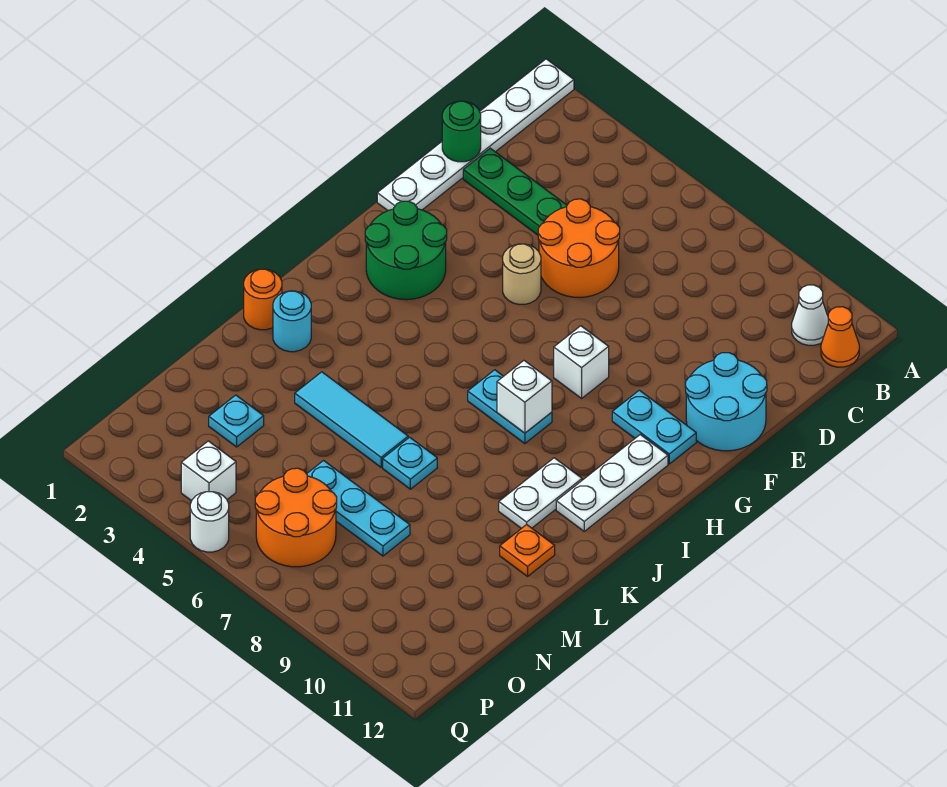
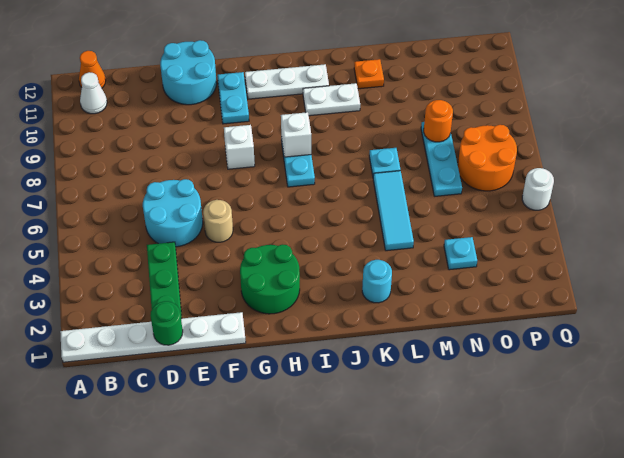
orange 2x2 round brick [538,199,620,297] -> cyan 2x2 round brick [143,179,203,247]
orange 1x1 round brick [244,269,282,330] -> orange 1x1 round brick moved to [424,100,453,142]
white 1x1 brick [181,441,236,501] -> none

